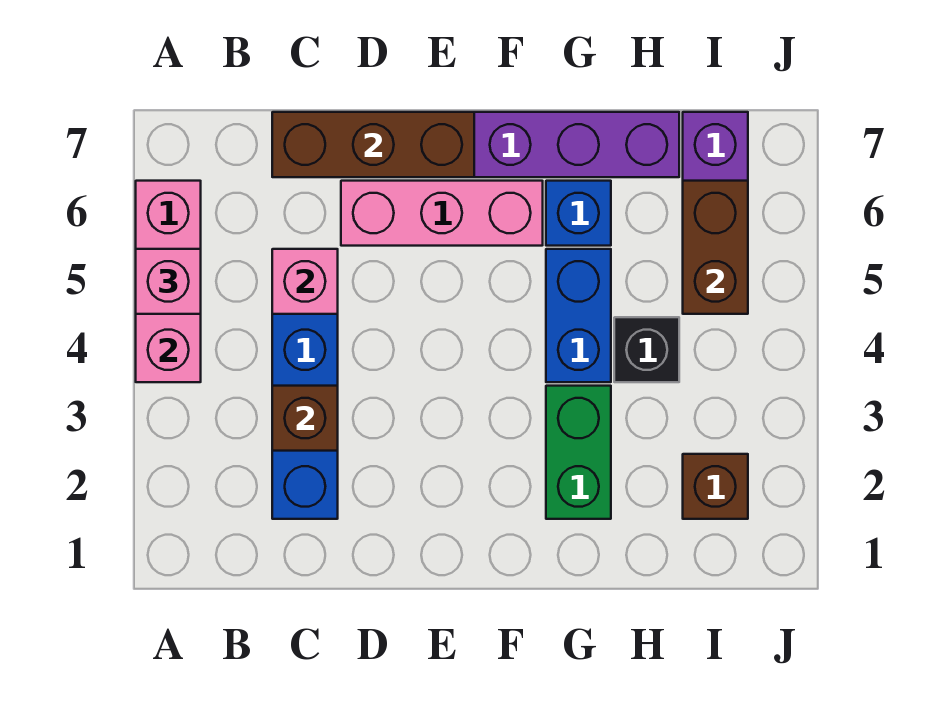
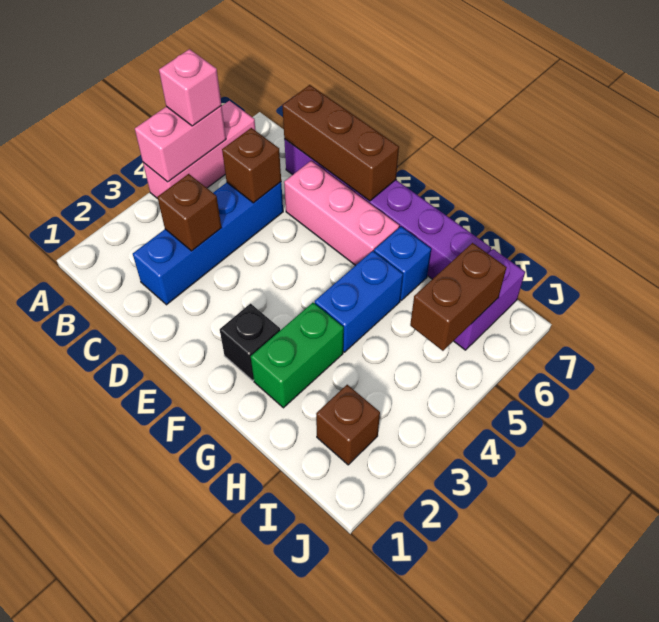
pink 1x1 brick [272,249,338,314] -> brown 1x1 brick [222,128,281,203]
black 1x1 brick [614,317,679,382] -> black 1x1 brick moved to [220,304,280,380]

